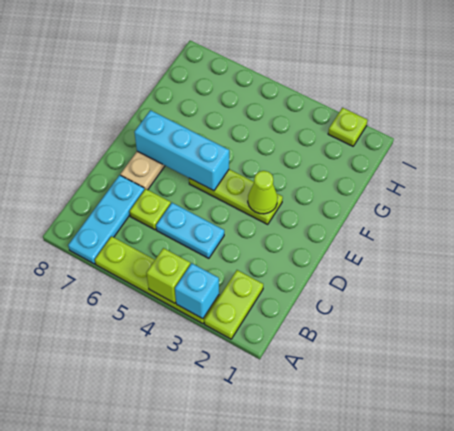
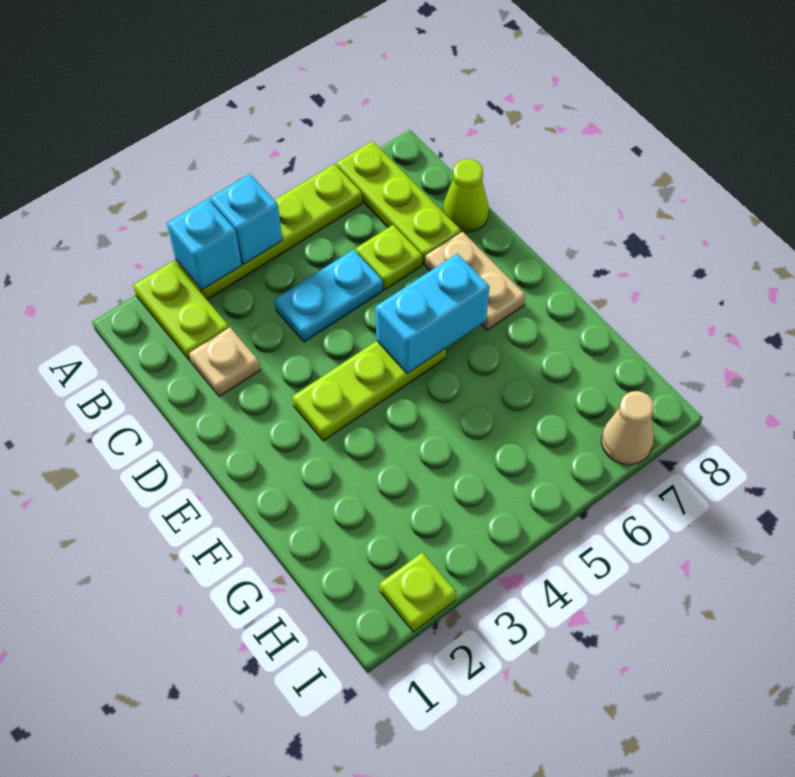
lime 1x1 brick [146,248,190,303] -> cyan 1x1 brick [210,174,283,264]
cyan 1x3 plate [68,175,144,264] -> lime 1x3 plate [336,141,461,264]
none -> tan 1x1 plate [189,327,260,396]
lime 1x1 cone [248,171,278,214] -> lime 1x1 cone moved to [443,159,489,233]
cyan 1x3 brick [134,110,229,191] -> cyan 1x2 brick [376,253,490,374]
none -> tan 1x1 cone [601,391,654,465]

